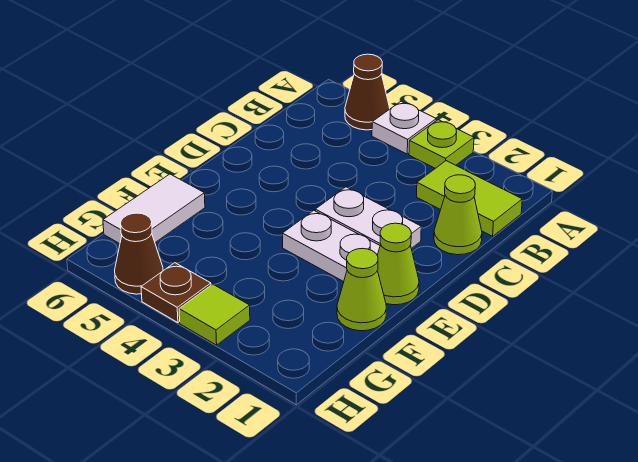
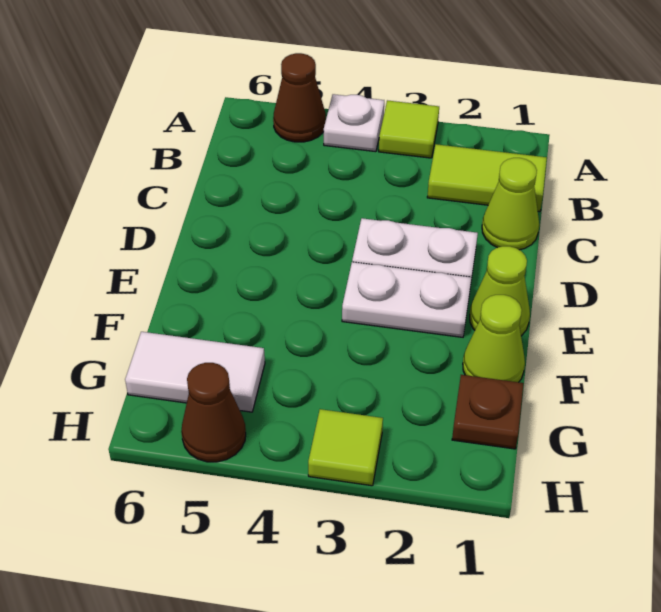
lime 1x1 plate [409,120,474,168] -> lime 1x1 tile [379,100,439,158]
white 1x2 tile [103,174,205,244] -> white 1x2 tile turned to [125,332,265,412]
brown 1x1 plate [141,263,211,323] -> brown 1x1 plate moved to [452,375,524,449]

